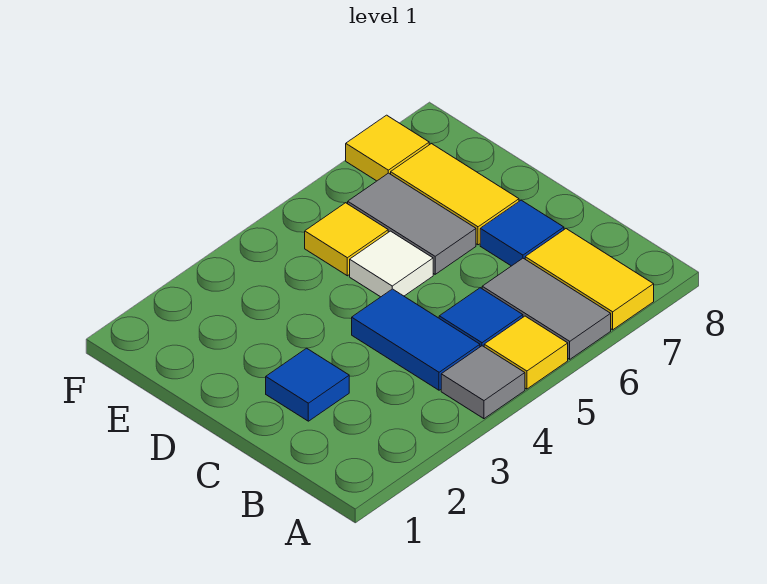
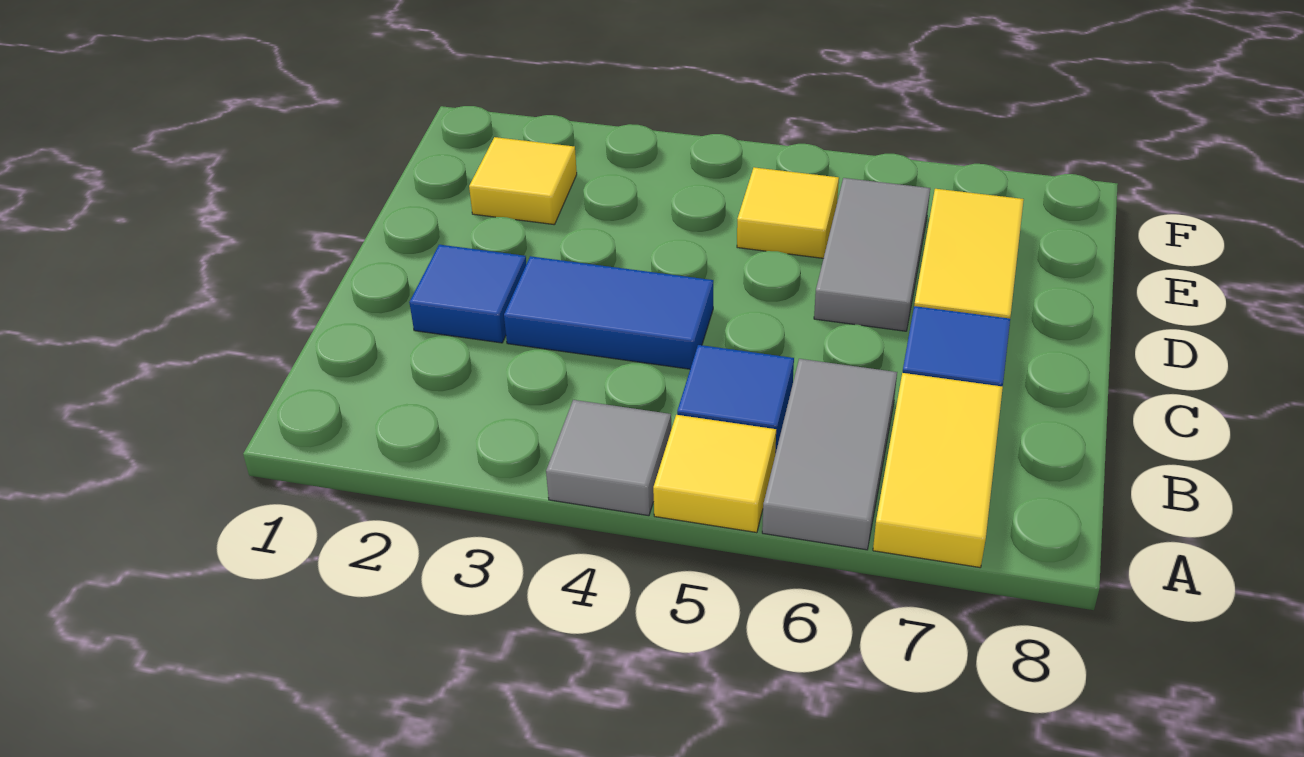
blue 1x2 tile [352,289,480,390] -> blue 1x2 tile turned to [504,256,713,369]
white 1x1 tile [350,231,433,297] -> none
yellow 1x1 tile [346,115,429,181] -> yellow 1x1 tile moved to [469,137,577,225]

